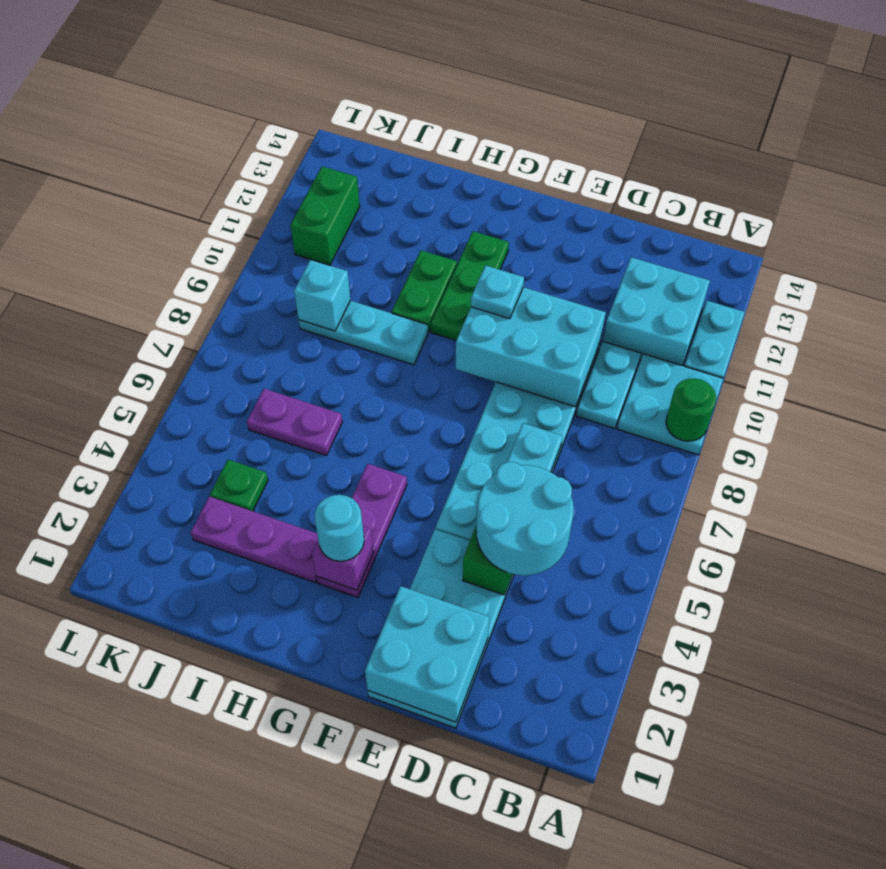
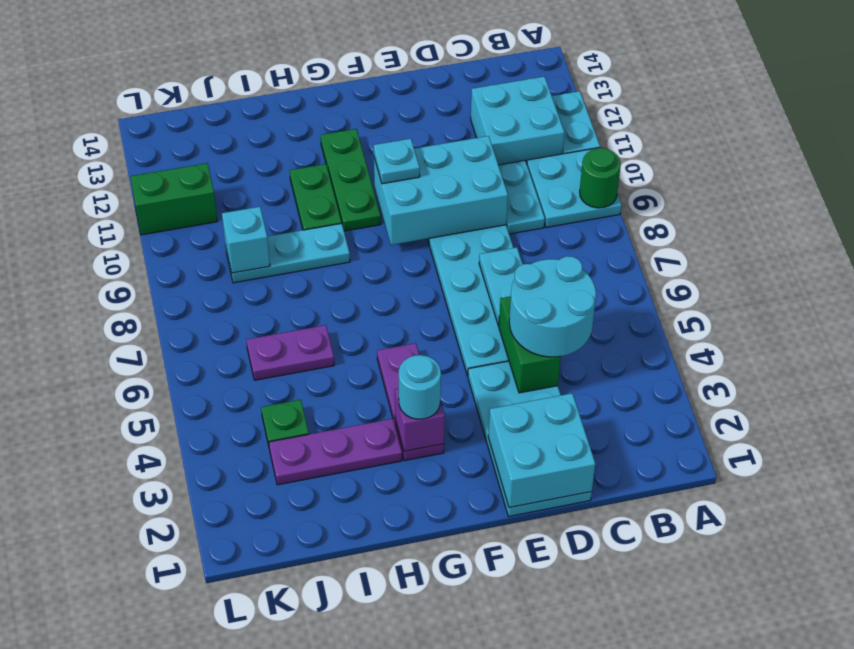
green 1x2 brick [290,166,360,265] -> green 1x2 brick turned to [130,163,217,235]

